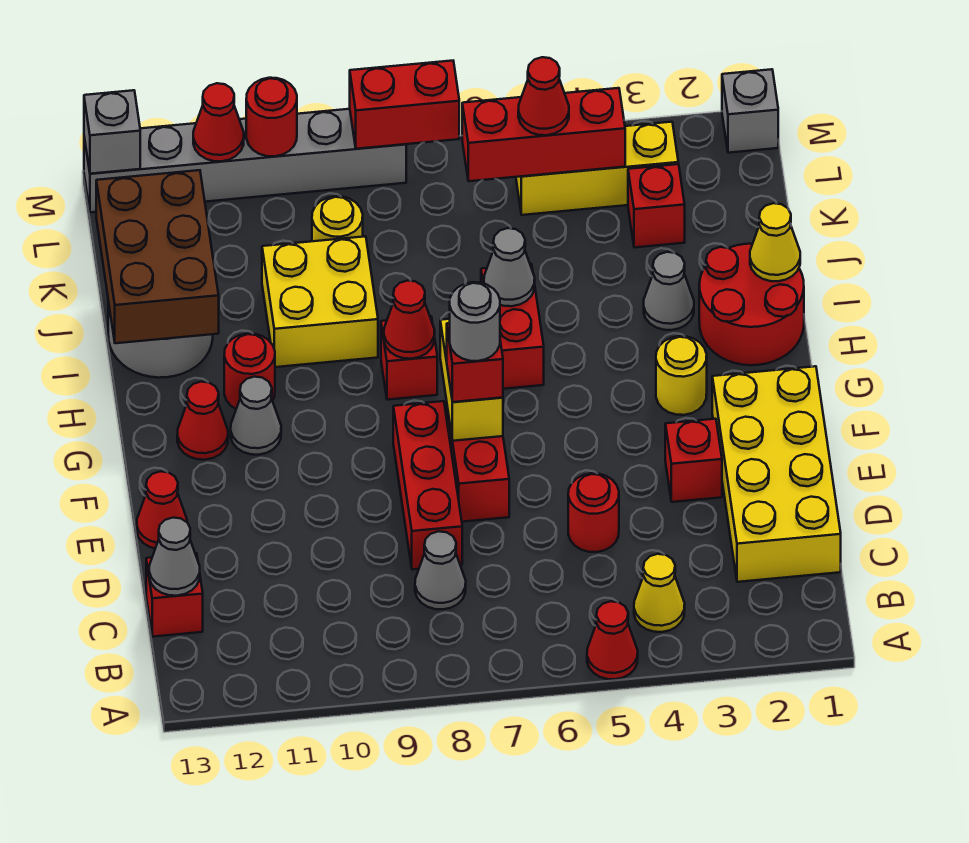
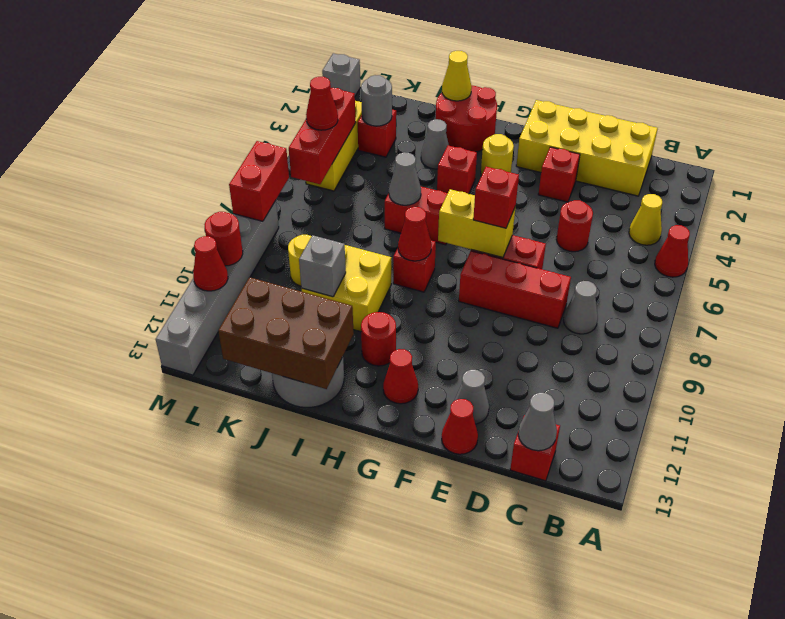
grey 1x1 round brick [450,282,500,361] -> grey 1x1 round brick moved to [361,75,392,126]
grey 1x1 cone [231,377,281,455] -> grey 1x1 cone moved to [455,370,489,424]
none -> red 1x1 brick [437,146,477,194]
grey 1x1 brick [84,90,140,174] -> grey 1x1 brick moved to [299,235,346,297]

